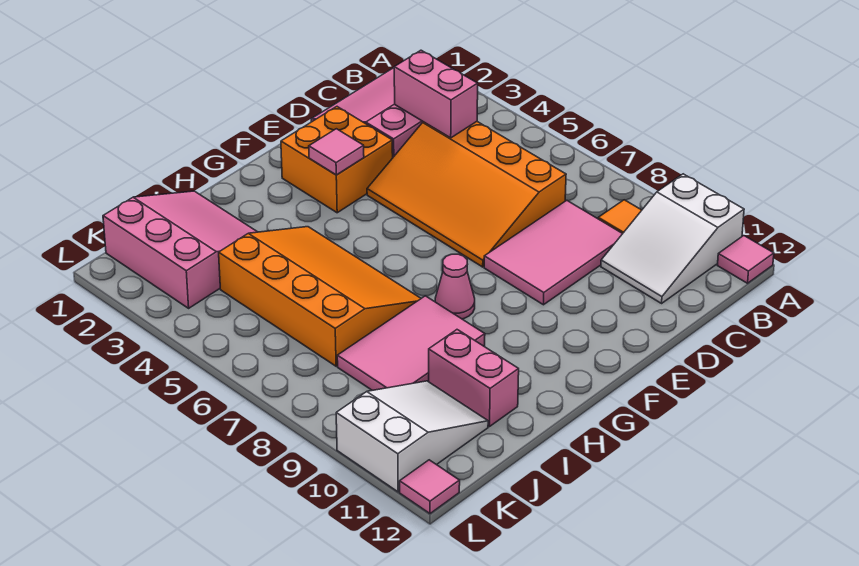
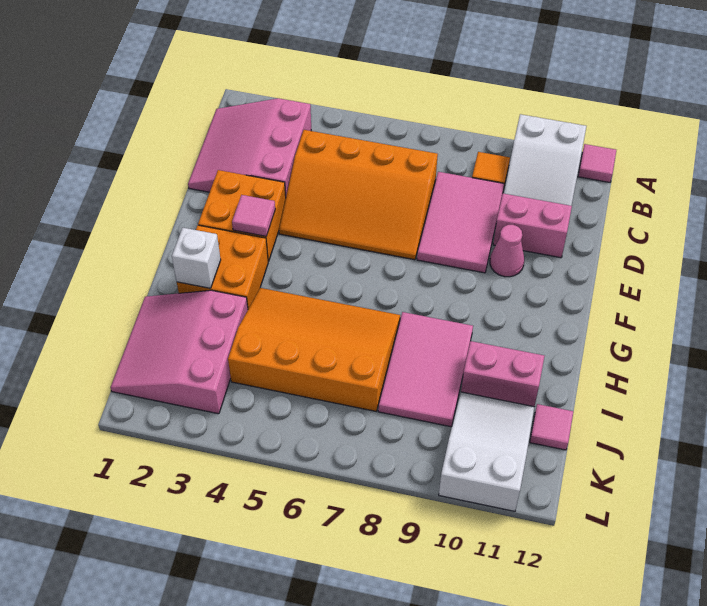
pink 1x2 brick [394,50,478,138] -> pink 1x2 brick moved to [493,193,572,258]
none -> orange 2x2 brick [177,225,268,309]
pink 1x1 cone [435,254,475,319] -> pink 1x1 cone moved to [490,225,524,277]
none -> white 1x1 brick [172,228,221,288]
pink 3x3 slope [103,191,257,308] -> pink 3x3 slope turned to [110,290,248,414]
pink 1x1 tile [400,460,460,514] -> pink 1x1 tile moved to [530,404,573,450]

